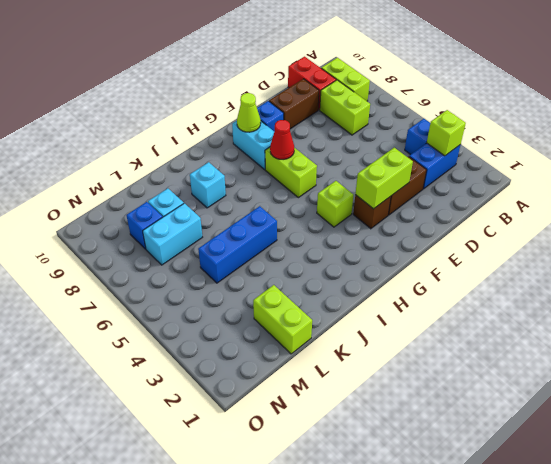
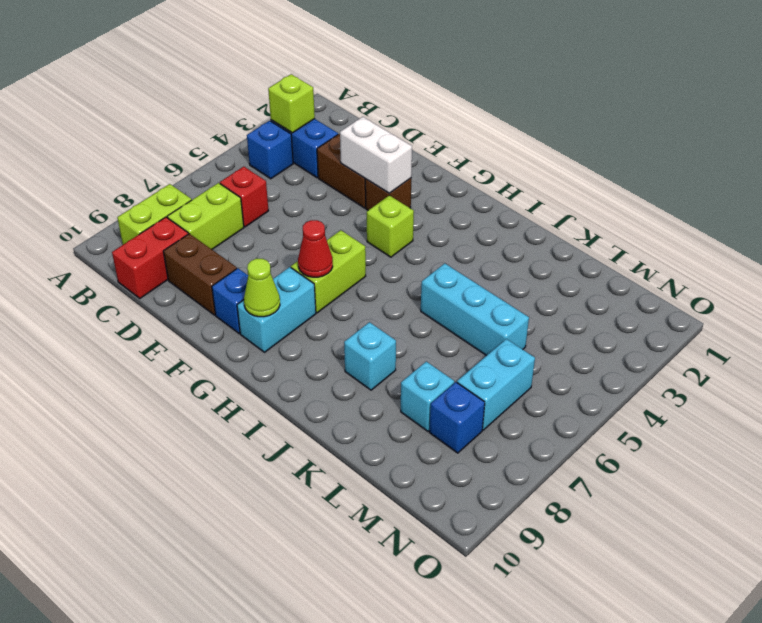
none -> red 1x1 brick [220,167,269,227]
lime 1x2 brick [355,148,413,209] -> white 1x2 brick [340,117,412,193]
blue 1x3 brick [198,206,277,283] -> cyan 1x3 brick [421,263,529,356]
lime 1x2 brick [253,285,312,354] -> none
cyan 1x2 brick [143,203,202,265] -> cyan 1x2 brick turned to [457,339,535,430]

